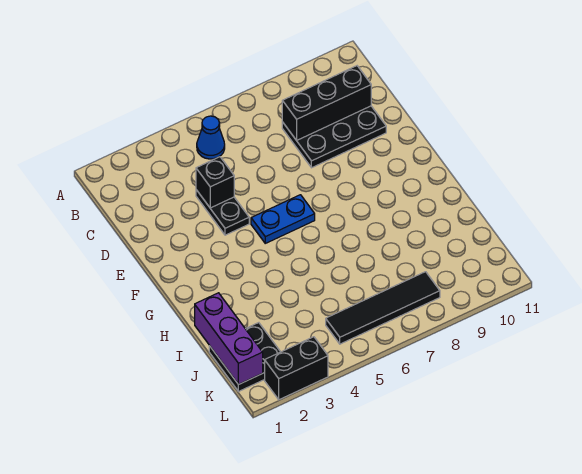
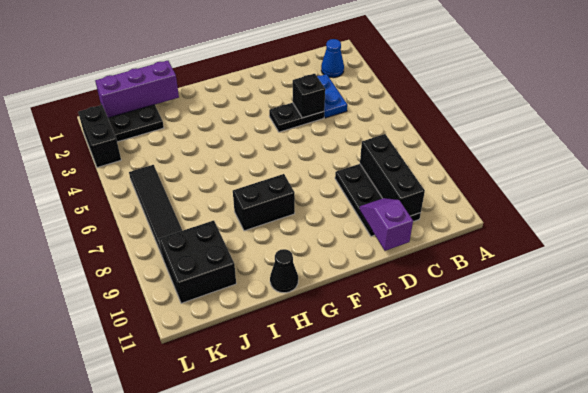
blue 1x1 cone [197,116,225,159] -> blue 1x1 cone moved to [321,39,344,78]
none -> purple 1x2 slope [360,198,413,251]
blue 1x2 plate [251,195,315,243] -> blue 1x2 plate moved to [317,74,347,118]
none -> black 1x2 brick [233,174,295,231]
none -> black 1x1 cone [270,249,298,293]
none -> black 2x2 brick [159,220,236,303]

